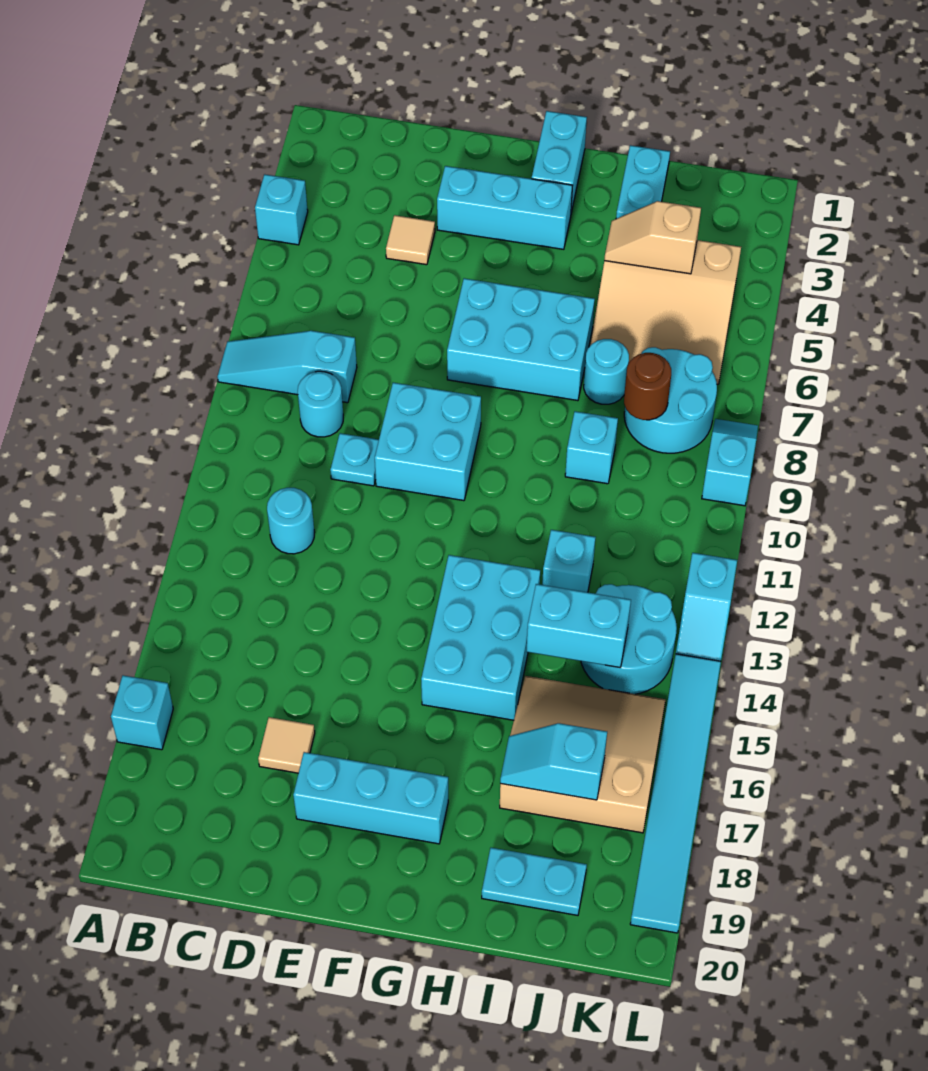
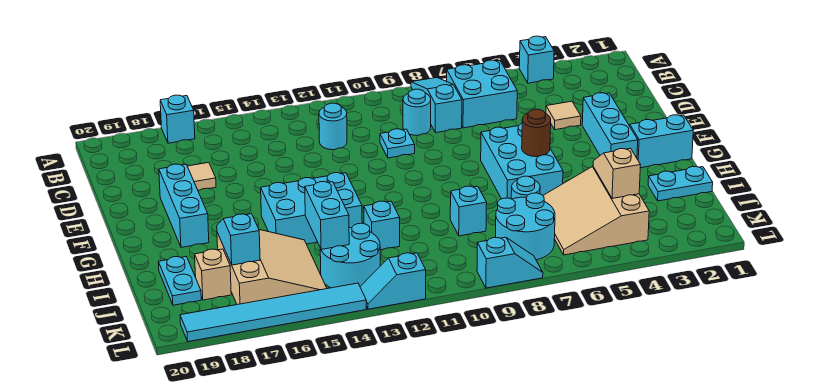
cyan 2x2 brick [375,383,481,501] -> cyan 2x2 brick moved to [447,60,517,128]
brown 1x1 round brick [624,353,671,420] -> brown 1x1 round brick moved to [522,109,551,157]
none -> tan 1x1 brick [195,249,231,300]

